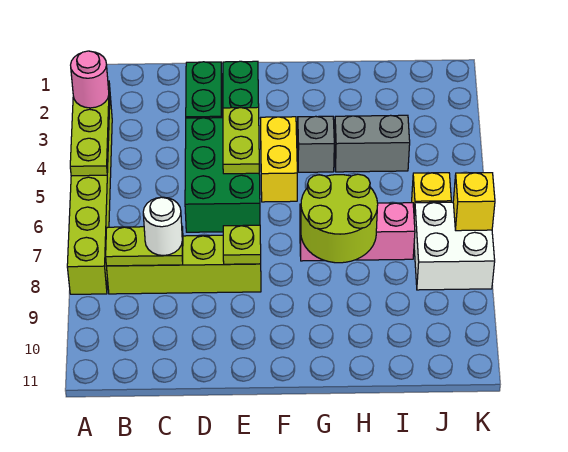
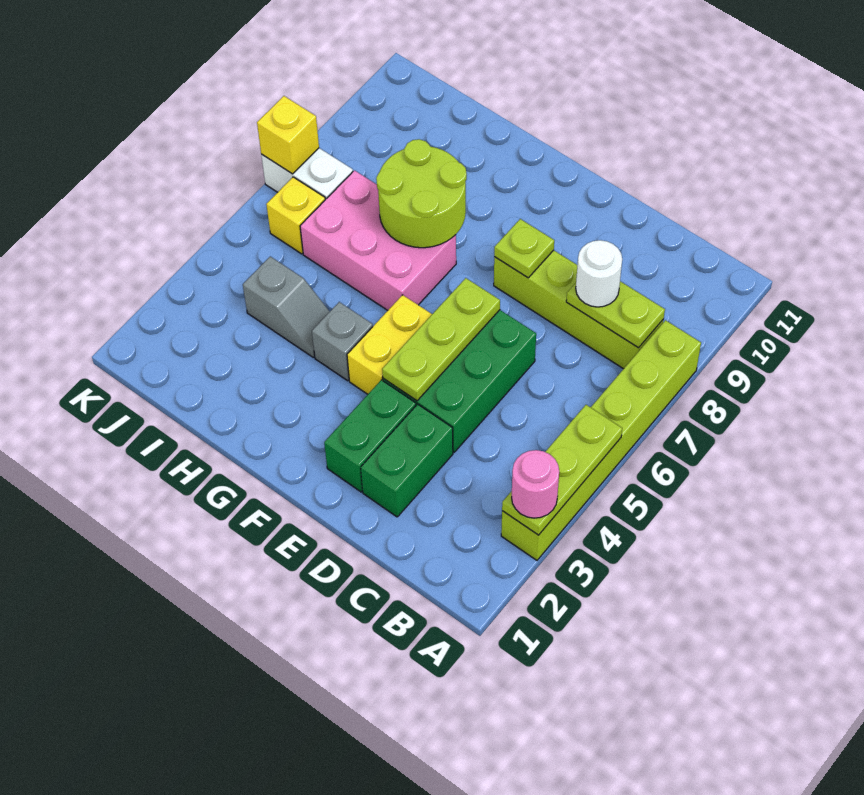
lime 1x2 plate [223,107,259,174] -> lime 1x3 plate [382,278,500,401]
pink 1x3 brick [300,203,415,261] -> pink 2x3 brick [300,170,456,310]
grey 1x2 brick [335,115,410,172] -> grey 1x2 slope [243,256,330,357]
white 2x2 brick [414,202,495,290] -> white 1x2 brick [261,148,353,200]

